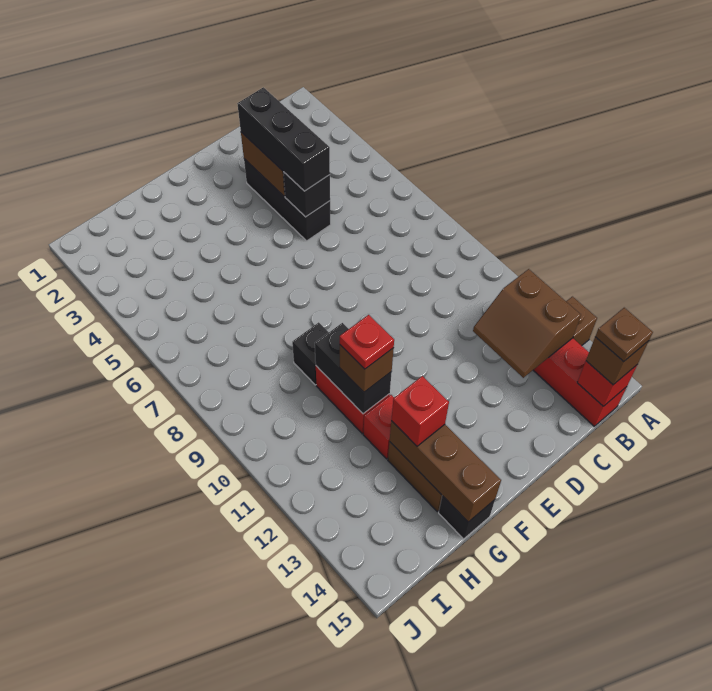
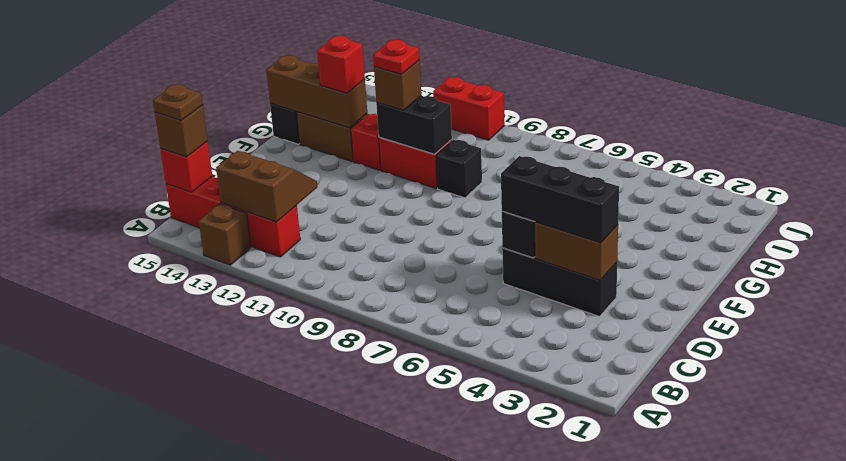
none -> red 1x2 brick [433,77,505,140]

